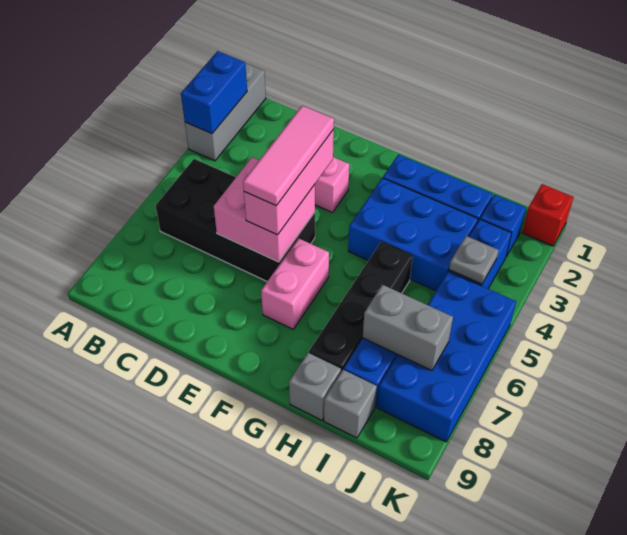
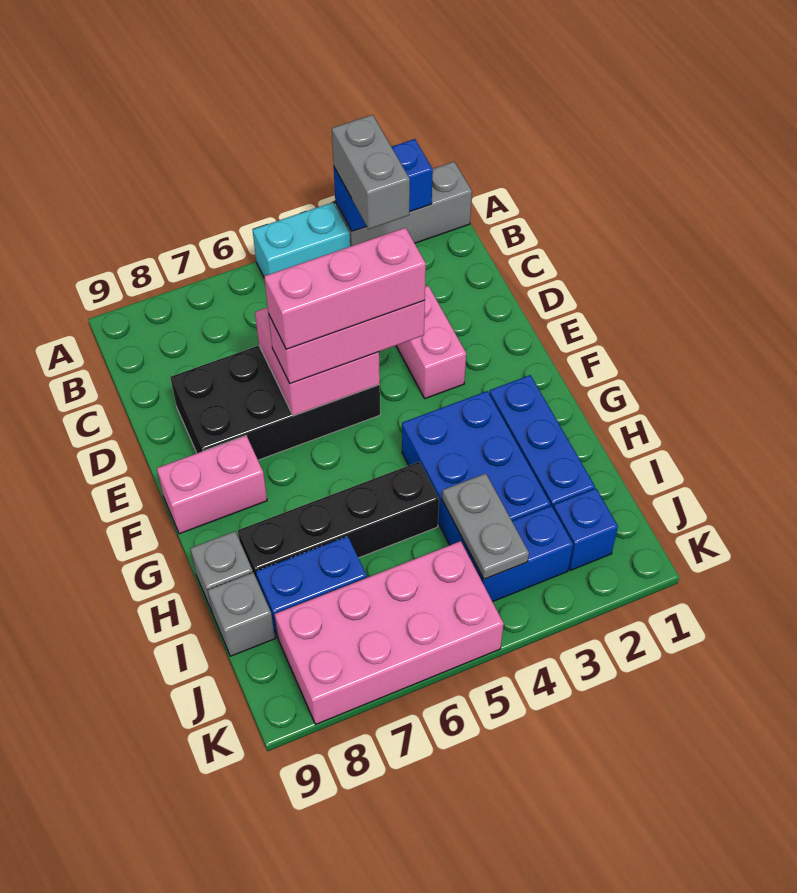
none -> cyan 1x2 brick [253,202,350,277]
black 2x4 brick [156,159,315,281] -> black 2x4 brick turned to [170,346,380,460]
pink 1x3 tile [243,106,334,206] -> pink 1x3 brick [264,228,426,349]
pink 1x2 brick [261,238,329,329] -> pink 1x2 brick moved to [157,436,267,534]
grey 1x2 brick [363,285,453,371] -> grey 1x2 brick moved to [332,115,410,229]
grey 1x1 plate [449,236,499,284] -> grey 1x2 plate [442,473,529,579]
blue 2x4 brick [377,271,516,442] -> pink 2x4 brick [275,541,504,724]
red 1x1 brick [522,184,574,246] -> none

